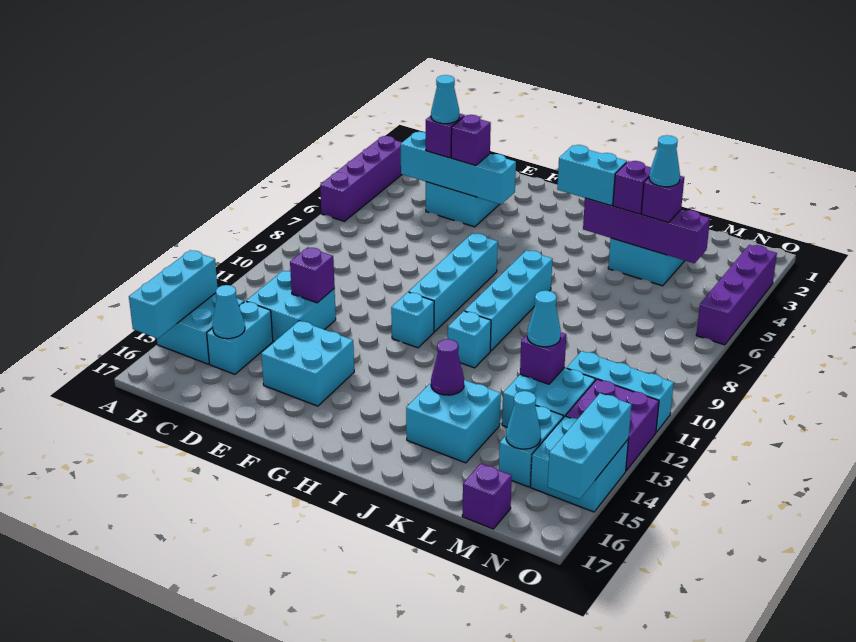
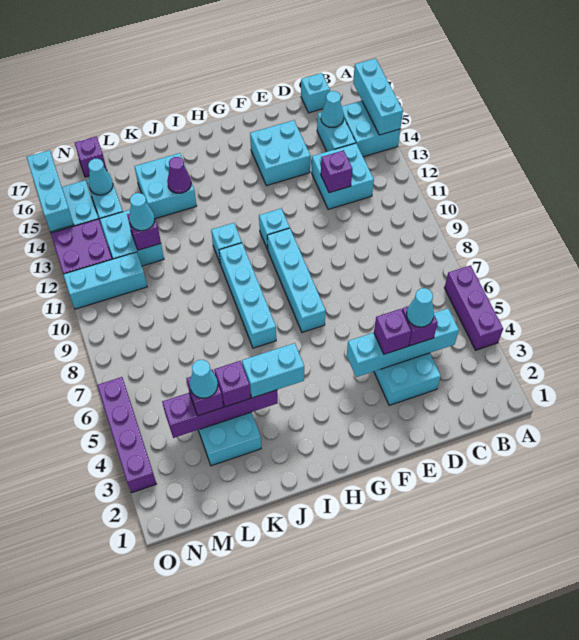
purple 1x4 brick [320,136,402,221] -> purple 1x3 brick [444,265,503,350]
none -> cyan 1x1 brick [301,73,330,113]

